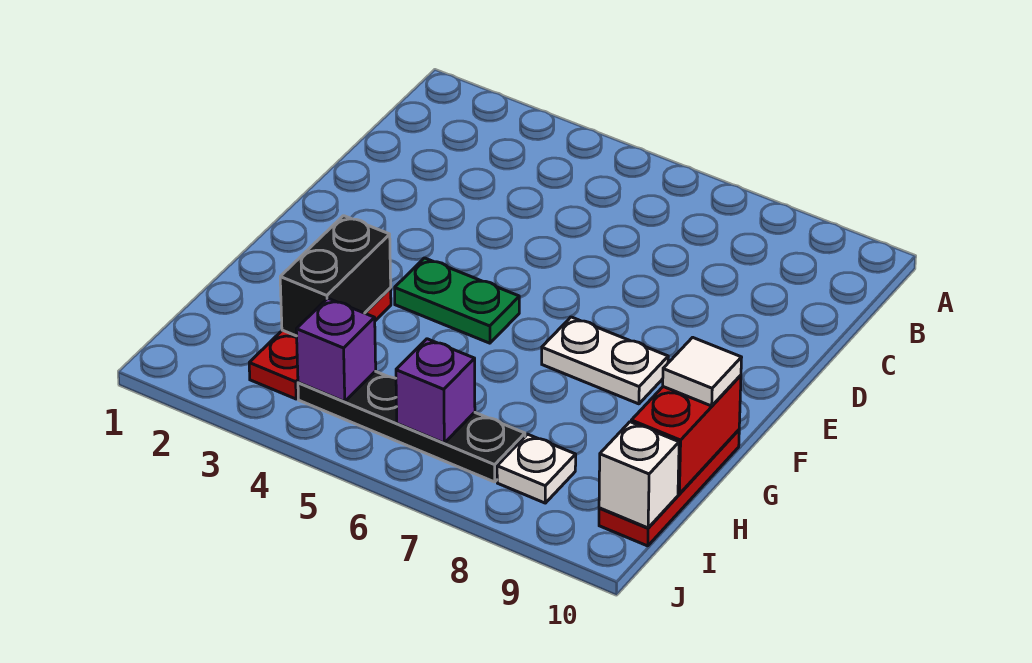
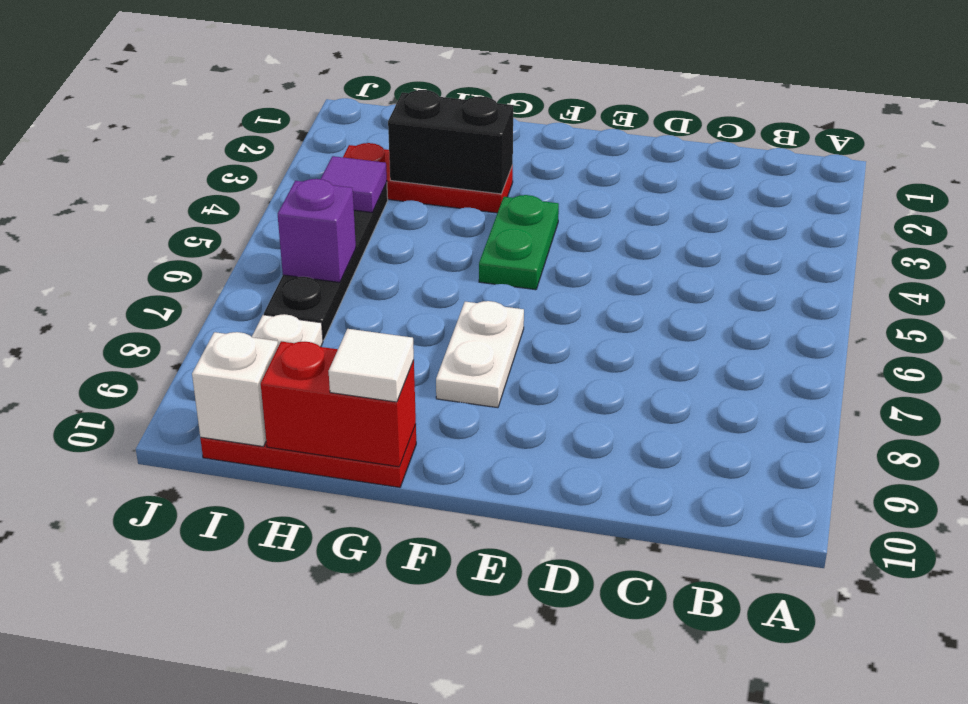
purple 1x1 brick [296,298,376,402] -> purple 1x1 tile [321,156,387,212]

